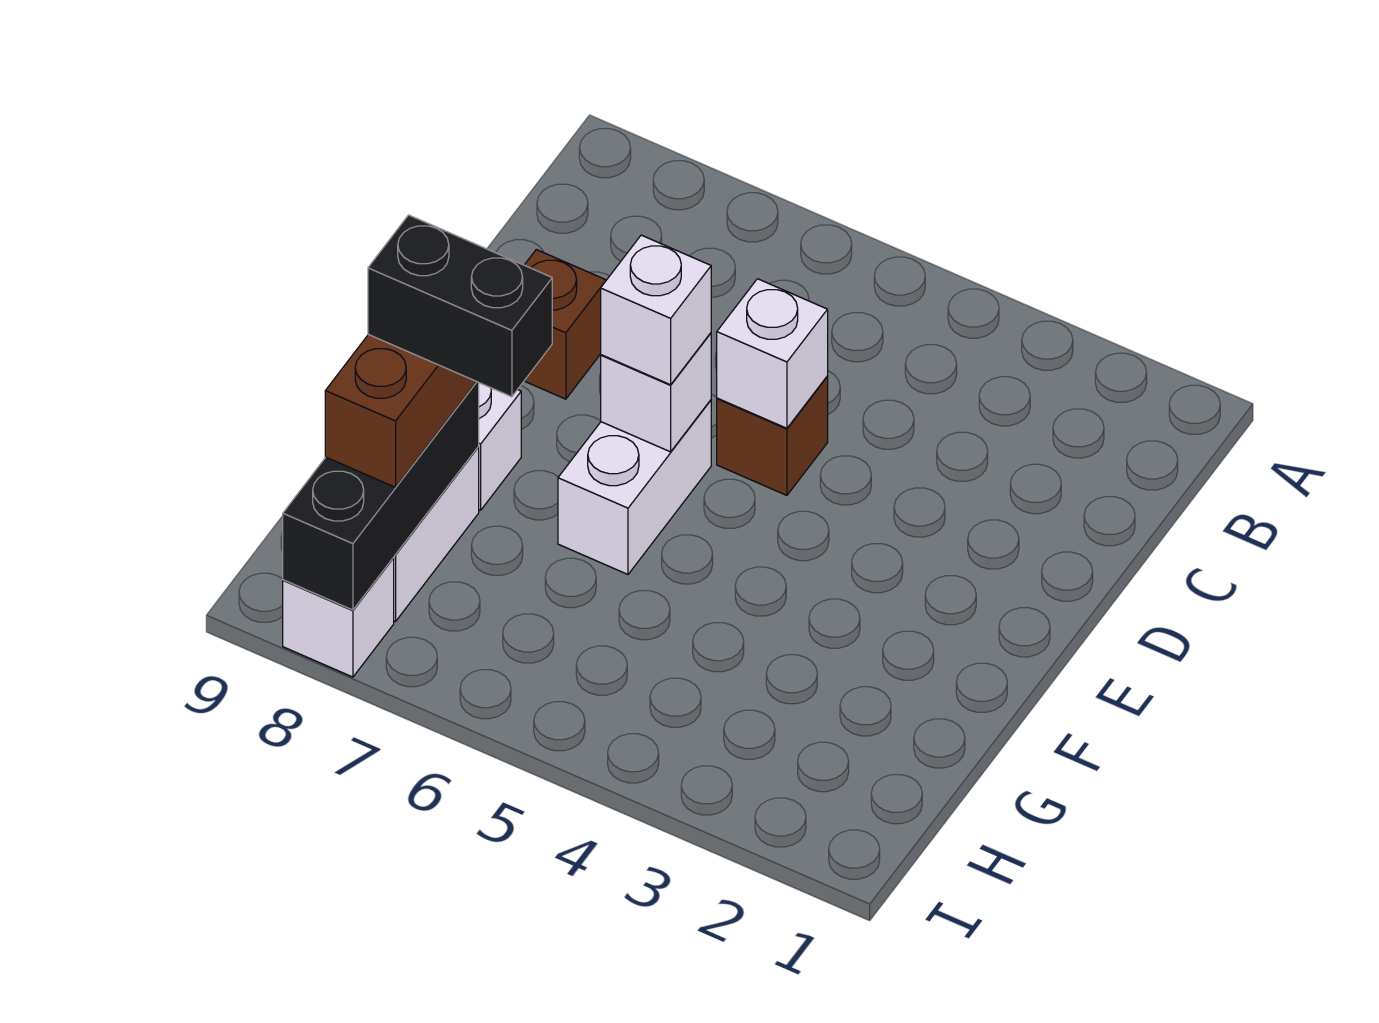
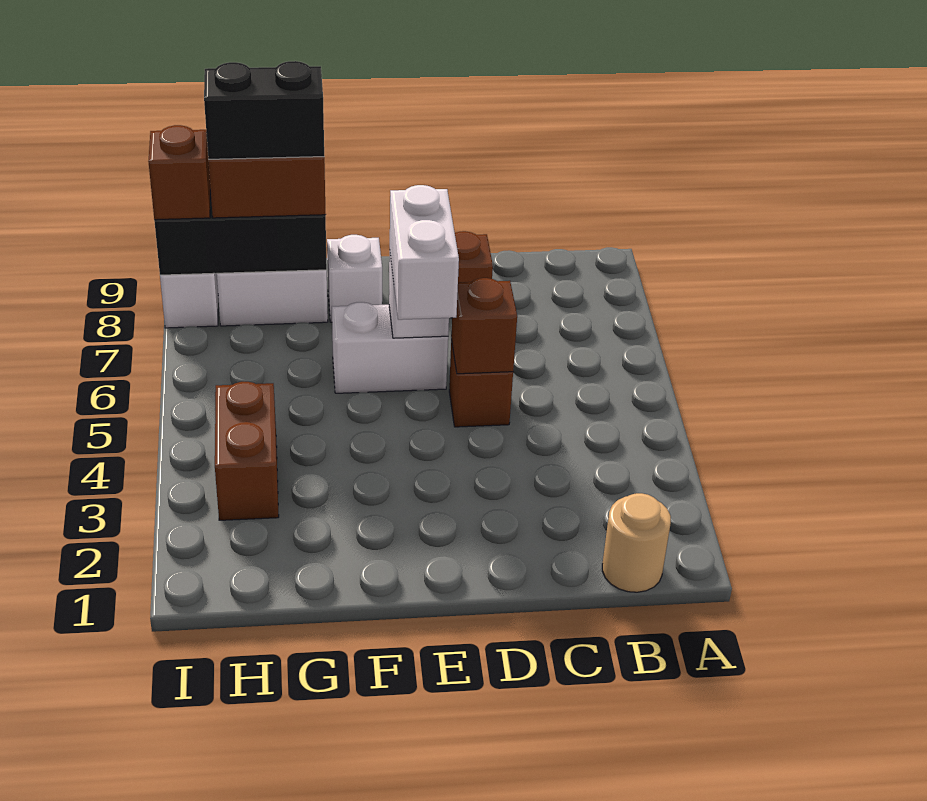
none -> tan 1x1 round brick [602,493,671,592]
white 1x1 brick [717,279,828,428] -> brown 1x1 brick [451,278,517,374]
white 1x1 brick [601,235,711,385] -> white 1x2 brick [390,185,459,320]
black 1x2 brick [368,215,552,397] -> black 1x2 brick turned to [204,61,324,159]
none -> brown 1x2 brick [215,382,279,520]
none -> brown 1x1 brick [148,125,210,220]

